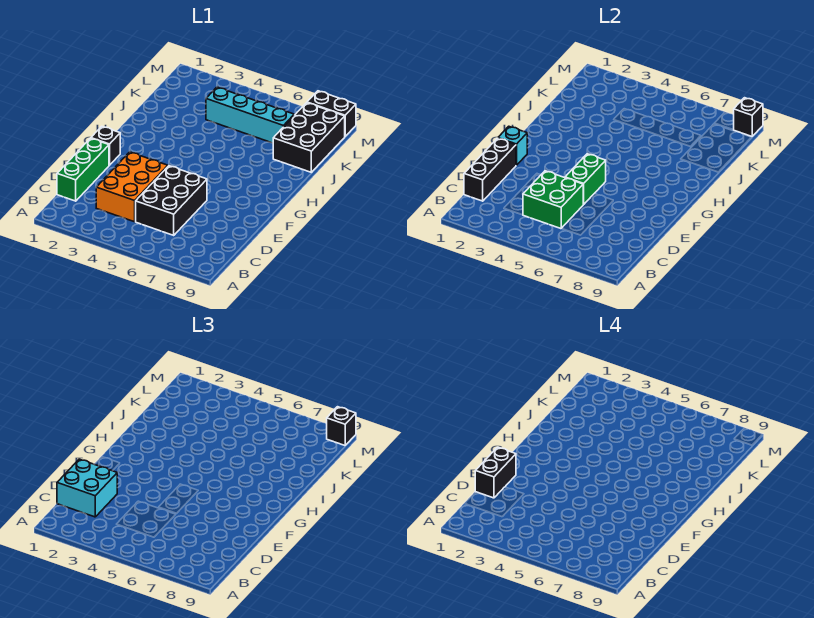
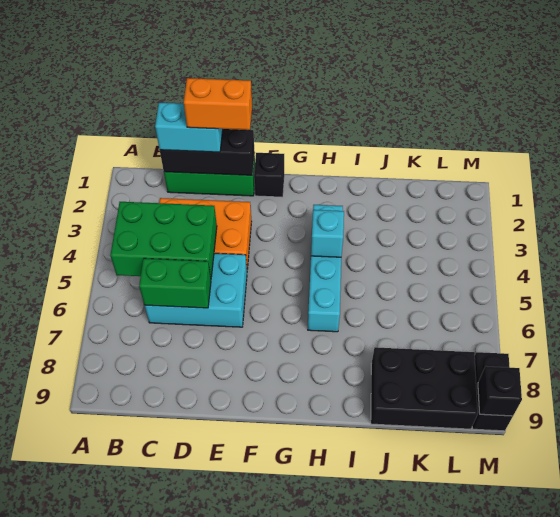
cyan 2x2 brick [57,459,117,517] -> cyan 1x2 brick [155,103,223,152]
green 2x2 brick [523,171,584,229] -> green 2x3 brick [110,202,217,277]
black 2x3 brick [136,166,207,235] -> cyan 2x3 brick [145,253,247,327]
black 1x2 brick [475,447,516,498] -> orange 1x2 brick [184,78,252,130]
green 1x2 brick [565,154,606,204] -> green 1x2 brick moved to [139,258,211,308]
cyan 1x1 brick [498,126,527,165] -> cyan 1x1 brick moved to [311,210,344,257]
cyan 1x4 brick [206,87,294,143] -> cyan 1x4 brick moved to [308,205,343,332]
black 1x1 brick [327,407,356,445] -> none

